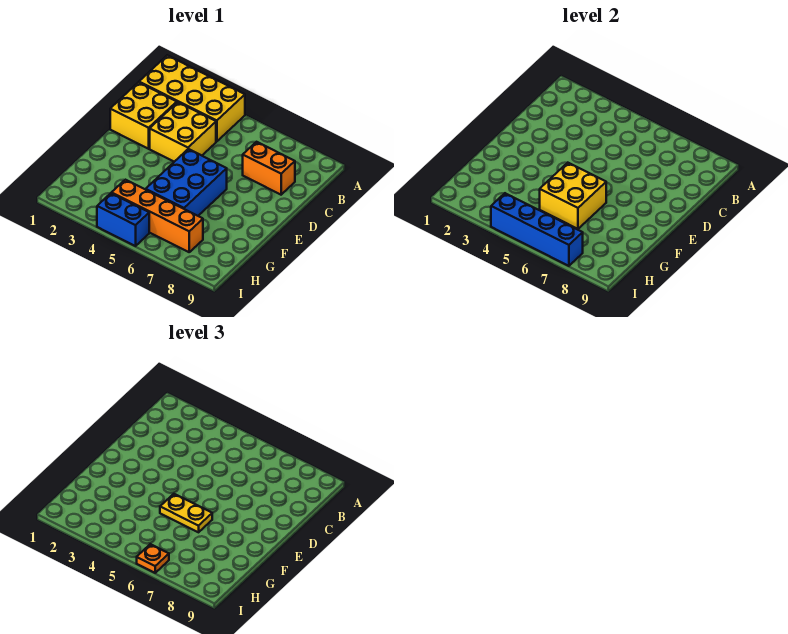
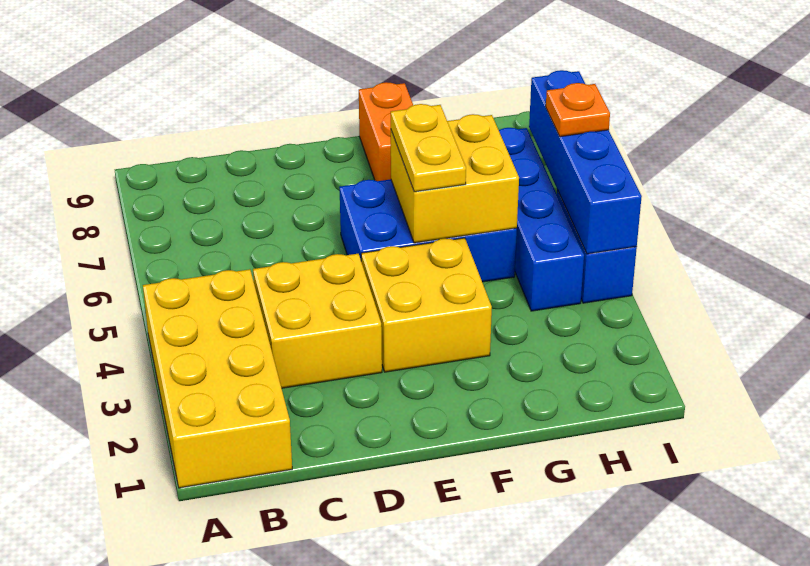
yellow 2x2 brick [110,82,177,149] -> yellow 2x2 brick moved to [361,238,492,372]
orange 1x2 brick [243,142,295,195] -> orange 1x2 brick moved to [359,82,413,181]
orange 1x4 brick [112,180,203,252] -> blue 1x4 brick [499,128,584,311]

